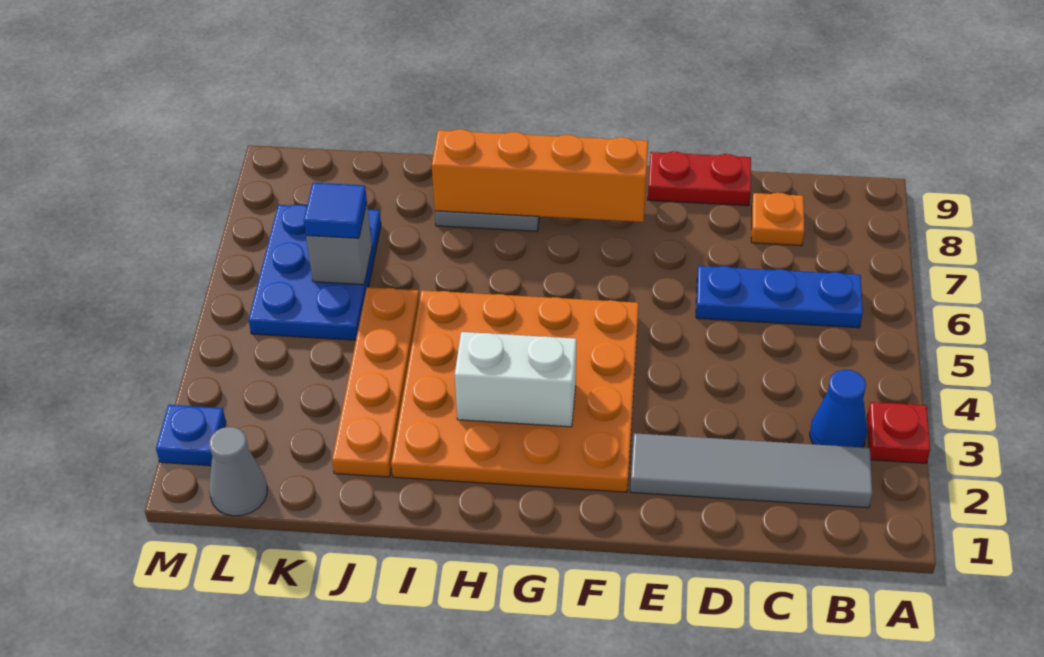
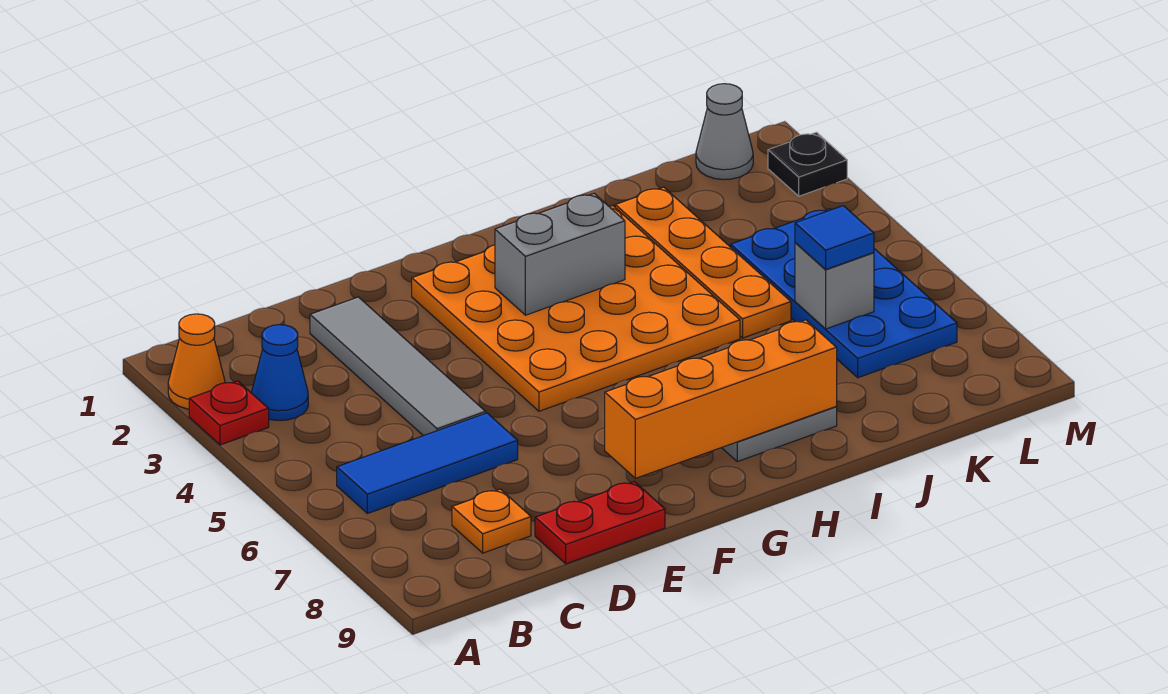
none -> orange 1x1 cone [168,314,225,409]
grey 1x4 tile [630,433,872,508] -> grey 1x4 tile turned to [310,297,486,436]
blue 1x3 plate [696,266,863,328] -> blue 1x3 tile [337,413,518,514]
white 1x2 brick [455,332,576,427] -> grey 1x2 brick [495,194,625,315]
blue 2x3 plate [249,205,381,340] -> blue 2x4 plate [731,209,957,378]
blue 1x1 plate [156,405,226,466] -> black 1x1 plate [768,132,847,196]

